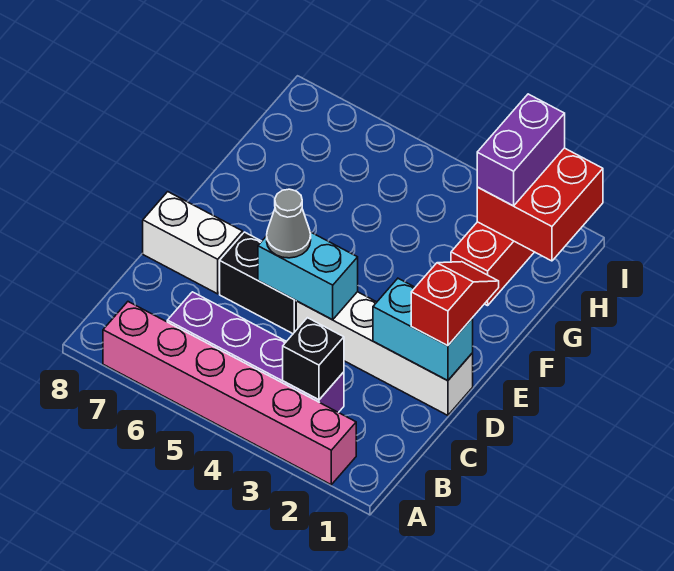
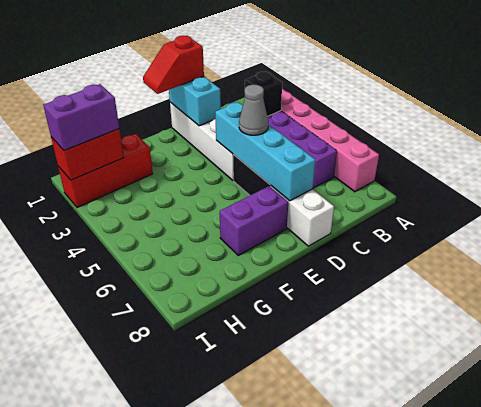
cyan 1x2 brick [258,232,358,320] -> cyan 1x4 brick [215,102,315,201]
none -> purple 1x2 brick [220,186,288,255]
red 2x2 brick [477,148,603,261] -> red 1x2 brick [51,129,124,180]

